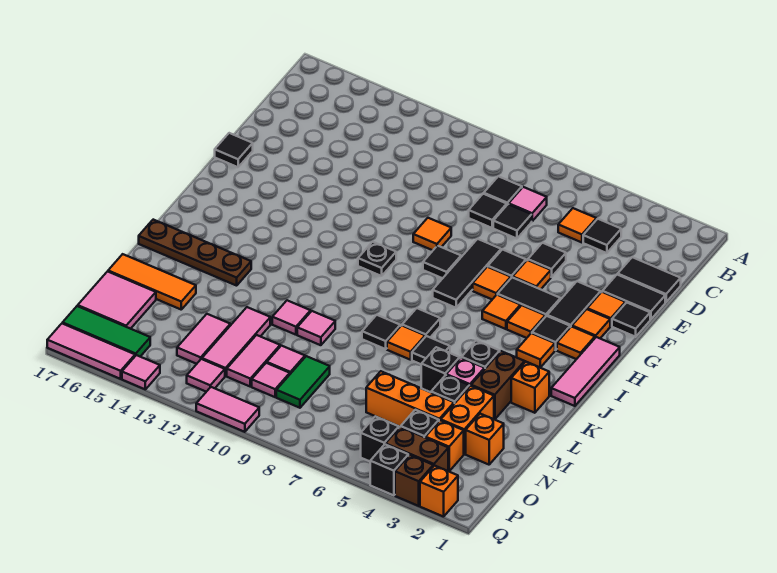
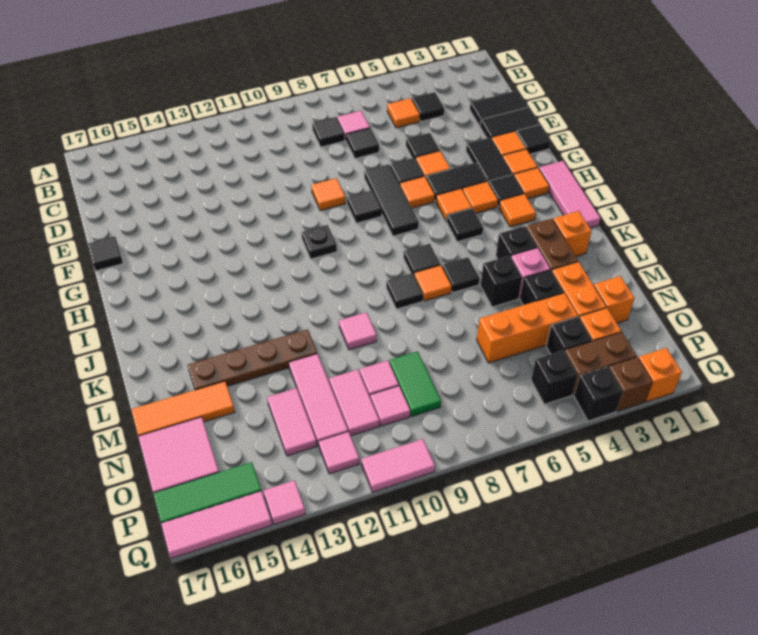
black 1x1 tile [469,194,507,228] -> black 1x1 tile moved to [447,208,483,242]
brown 1x4 plate [139,220,251,286] -> brown 1x4 plate moved to [188,329,317,390]
pink 1x1 tile [272,300,311,335] -> none

